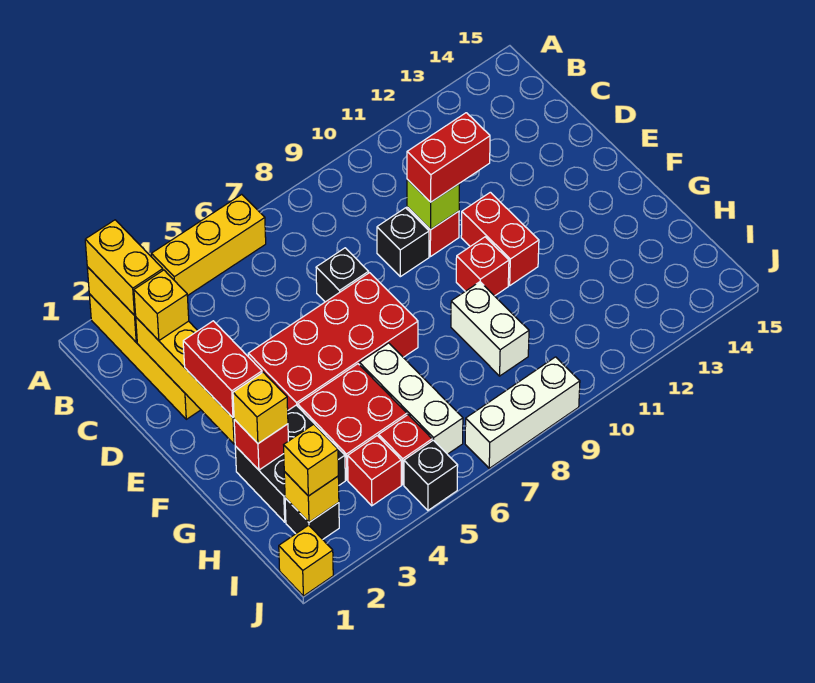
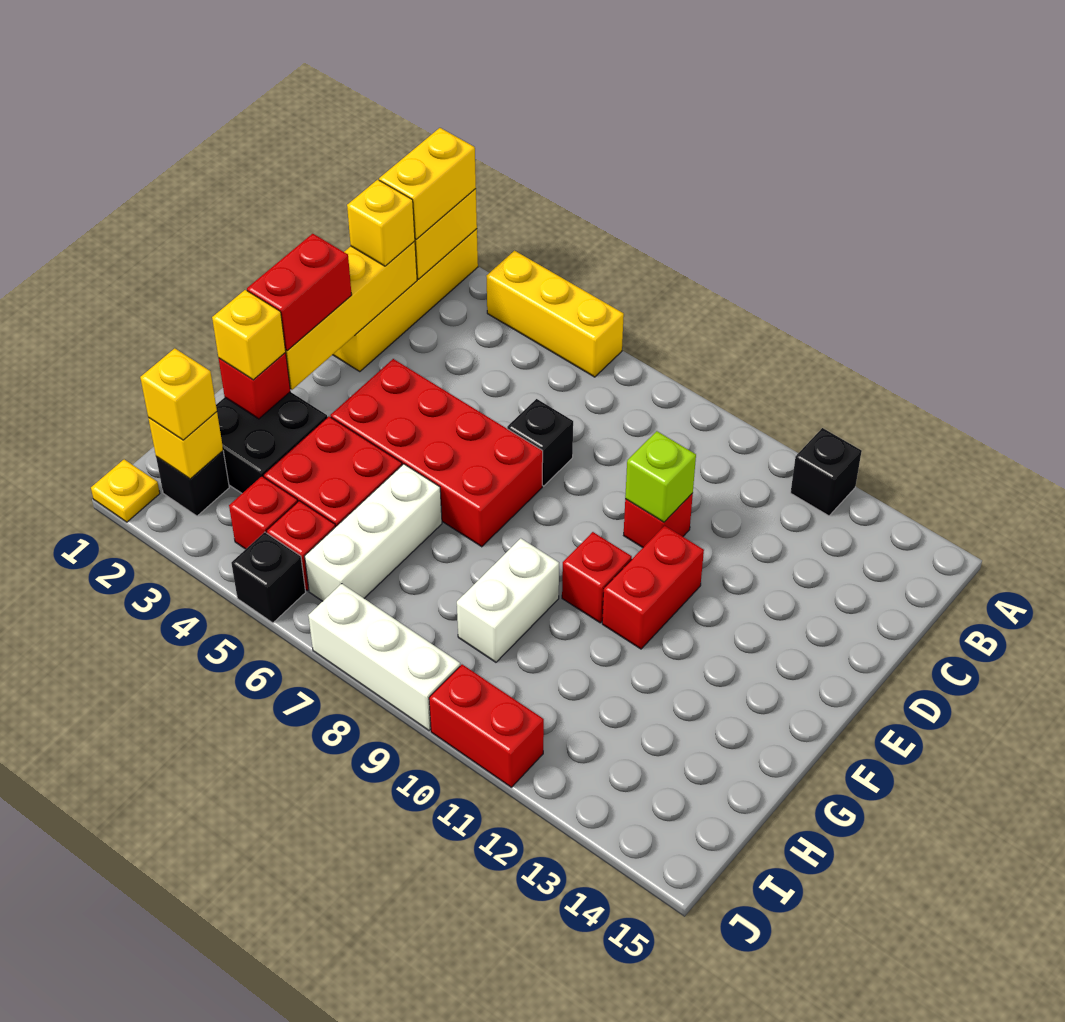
black 1x1 brick [377,208,429,277] -> black 1x1 brick moved to [791,428,862,516]
red 1x2 brick [407,113,490,202] -> red 1x2 brick moved to [429,665,544,787]
yellow 1x1 brick [279,525,333,596] -> yellow 1x1 plate [91,459,160,522]

